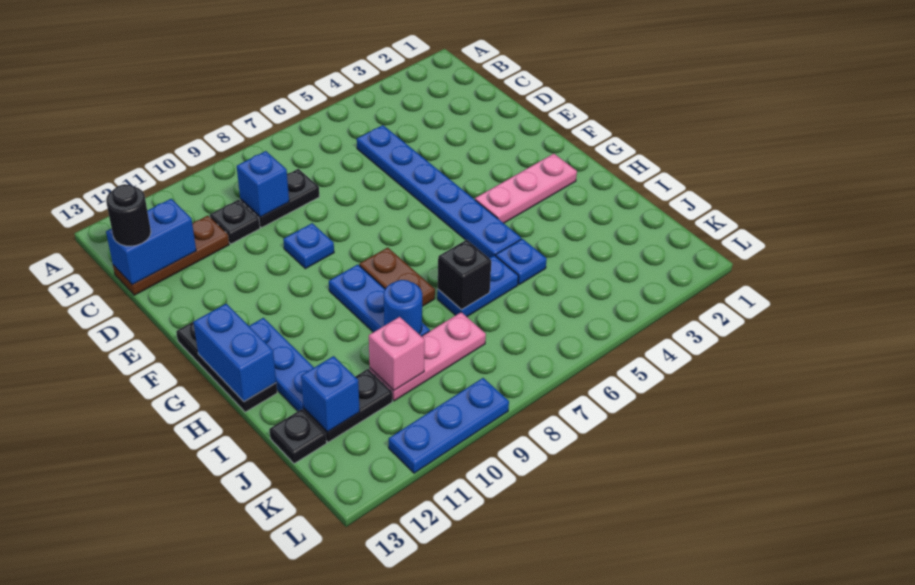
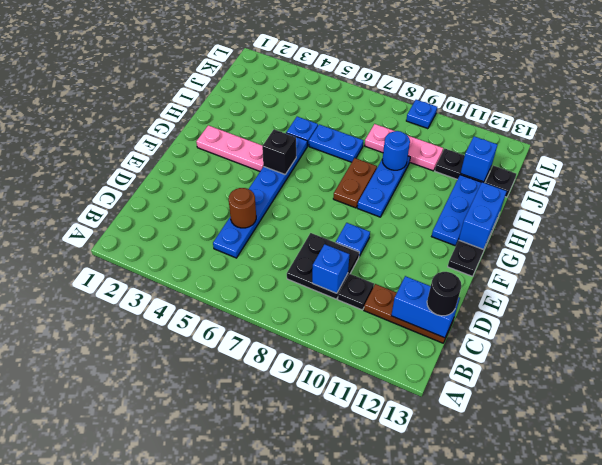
black 1x2 plate [240,169,319,228] -> black 2x2 plate [287,233,359,299]
none -> brown 1x1 round brick [229,188,256,228]
black 1x1 brick [438,240,491,310] -> black 1x1 brick moved to [262,129,296,174]
pink 1x1 brick [369,317,425,390] -> none
blue 1x3 plate [389,378,509,473] -> blue 1x1 plate [406,100,437,129]

